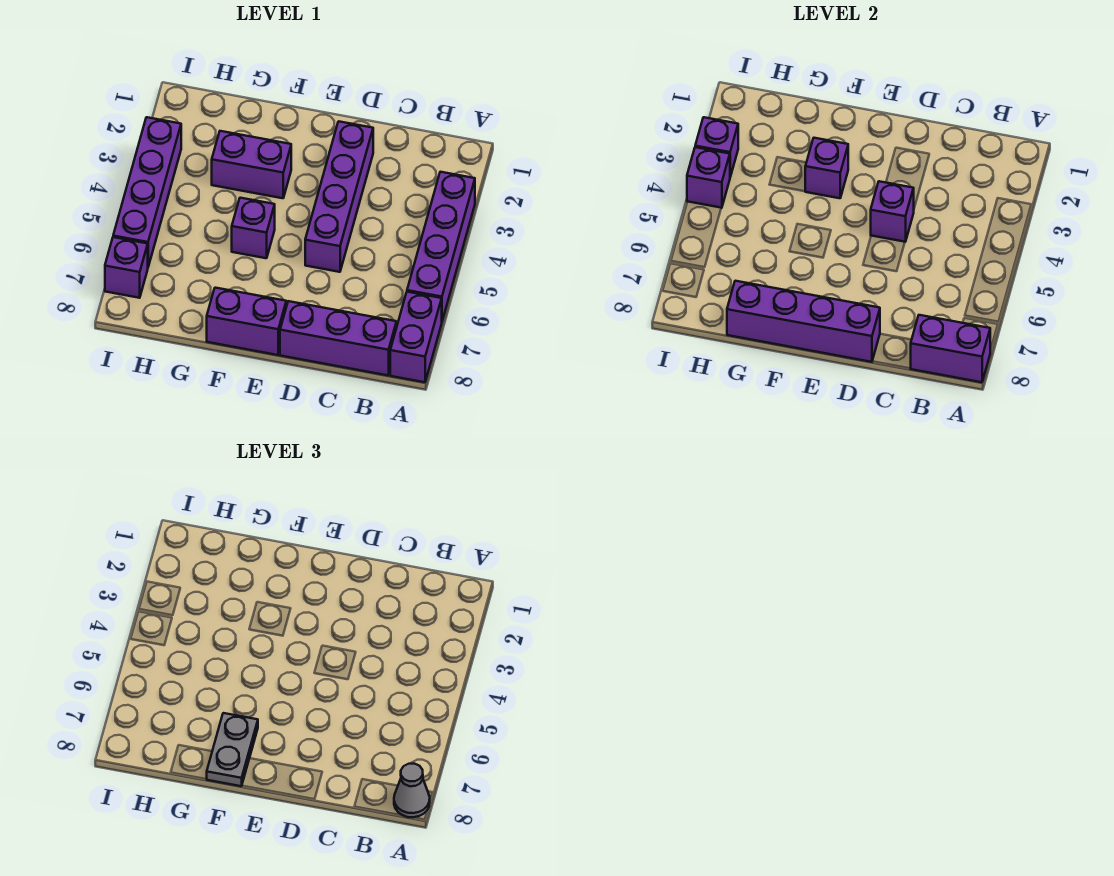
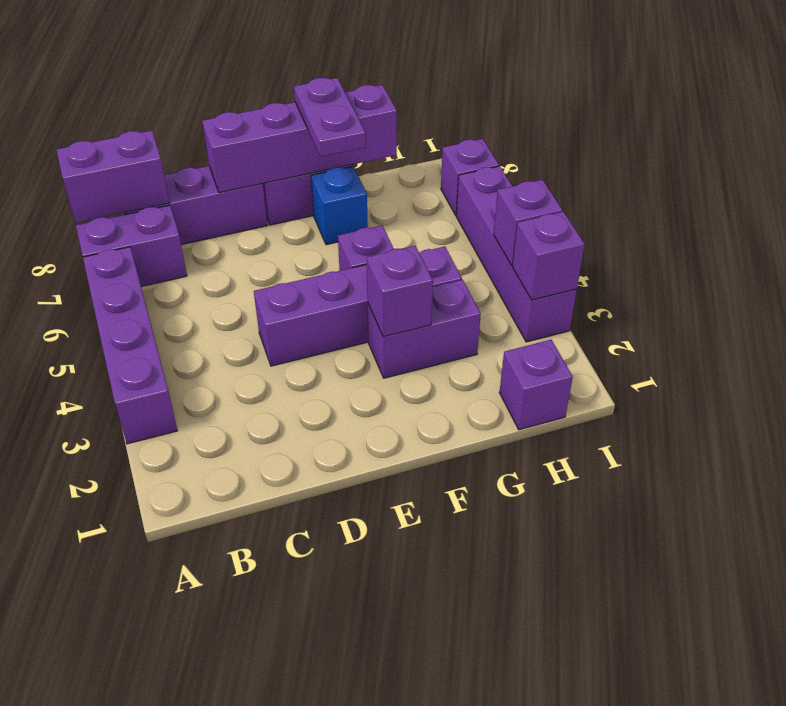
purple 1x2 brick [390,292,442,382] -> purple 1x2 brick turned to [76,205,187,287]
grey 1x1 cone [394,764,430,817] -> none
purple 1x4 brick [305,121,373,272] -> purple 1x4 brick turned to [254,247,462,366]
purple 1x1 brick [871,181,914,242] -> purple 1x1 brick moved to [500,340,573,430]
none -> blue 1x1 brick [311,166,368,245]
grey 1x2 plate [207,713,258,786] -> purple 1x2 plate [294,78,366,157]

